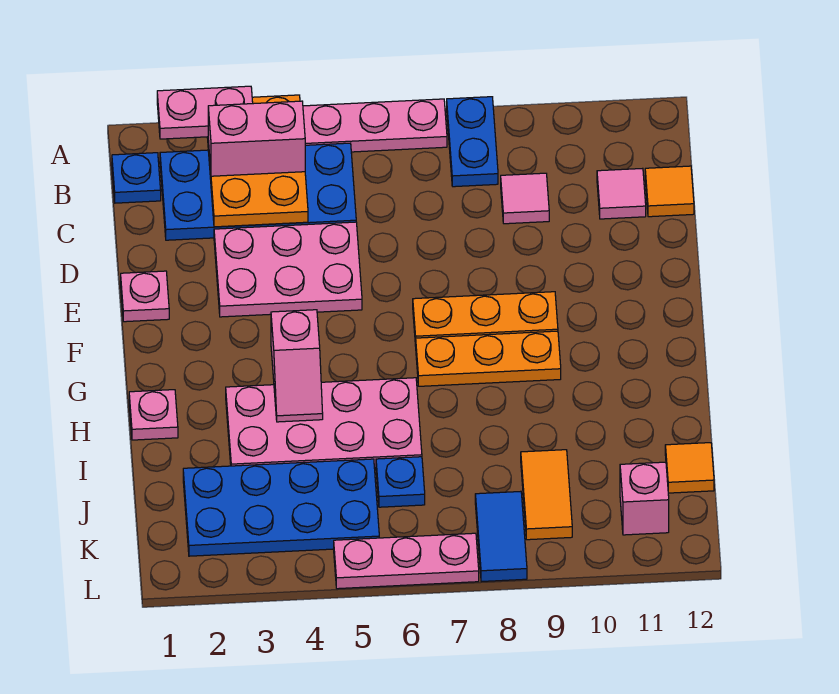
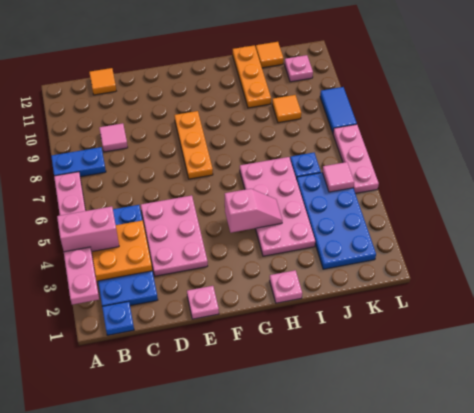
pink 1x2 brick [208,101,305,176] -> pink 1x2 brick turned to [57,206,119,252]
pink 1x1 tile [597,168,646,219] -> pink 1x1 tile moved to [322,162,354,192]
orange 1x3 plate [416,331,561,386] -> orange 1x3 plate moved to [233,45,271,108]
orange 1x2 tile [521,450,572,540] -> orange 1x1 tile [272,95,301,123]
blue 1x2 tile [475,491,527,582] -> blue 1x2 tile turned to [320,87,357,133]
pink 1x1 brick [620,462,669,535] -> pink 1x1 plate [285,55,313,82]

